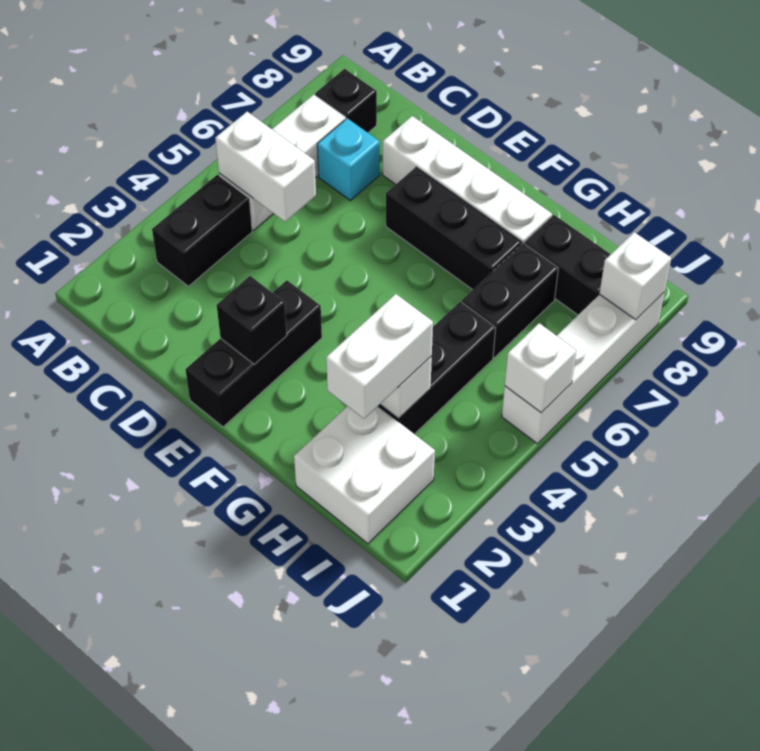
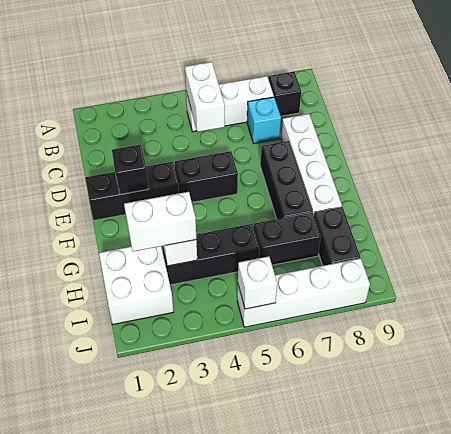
black 1x2 brick [152,175,252,286] -> black 1x2 brick moved to [175,151,238,202]
white 1x1 brick [599,232,671,320] -> none

